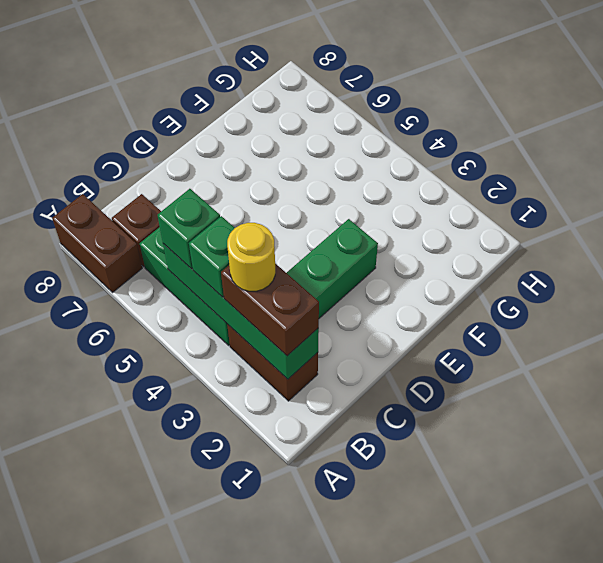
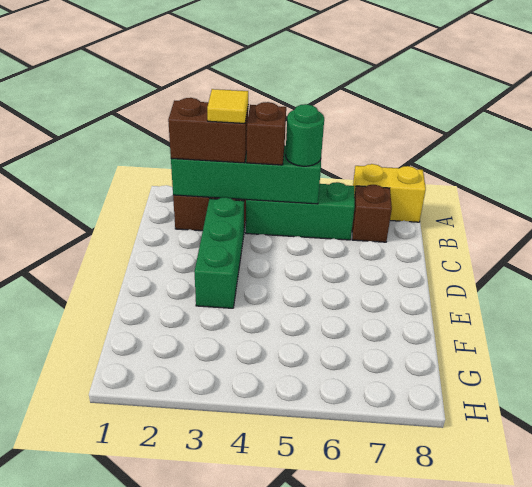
brown 1x2 brick [52,194,142,292] -> yellow 1x2 brick [353,164,426,222]
yellow 1x1 round brick [227,223,275,291] -> yellow 1x1 tile [207,89,248,123]
green 1x1 brick [189,216,235,297] -> brown 1x1 brick [247,102,286,165]
green 1x1 brick [157,189,220,269] -> green 1x1 round brick [285,104,324,166]

